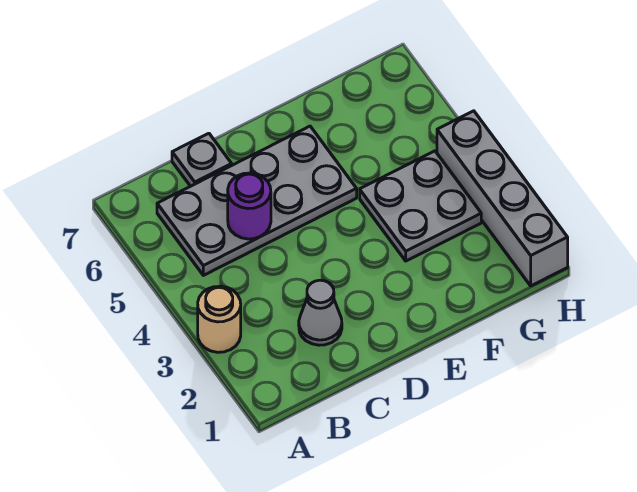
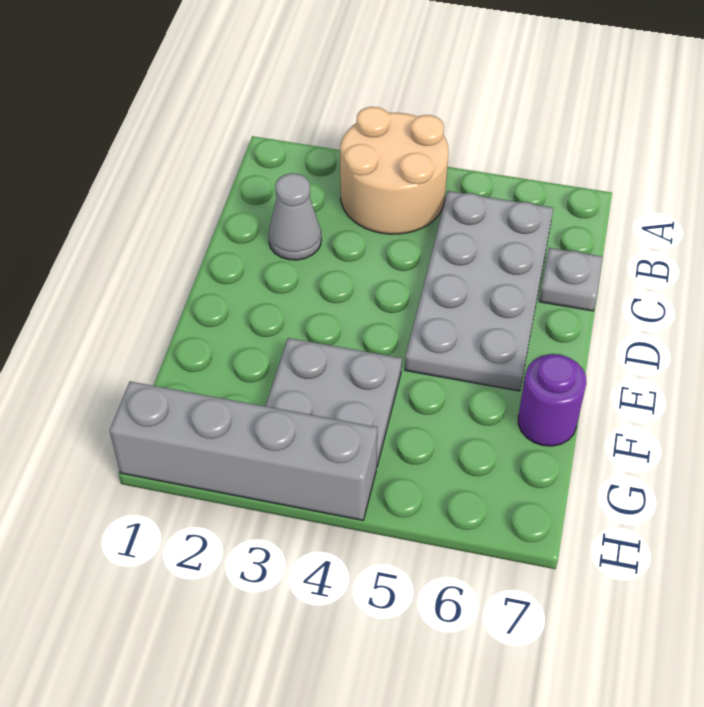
tan 1x1 round brick [198,286,241,352] -> tan 2x2 round brick [340,107,449,234]
purple 1x1 round brick [228,173,271,239] -> purple 1x1 round brick moved to [518,354,586,446]

